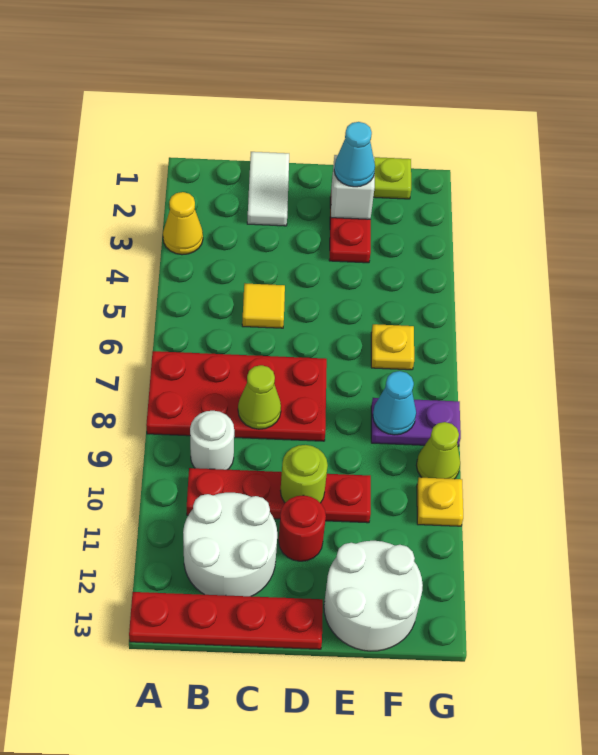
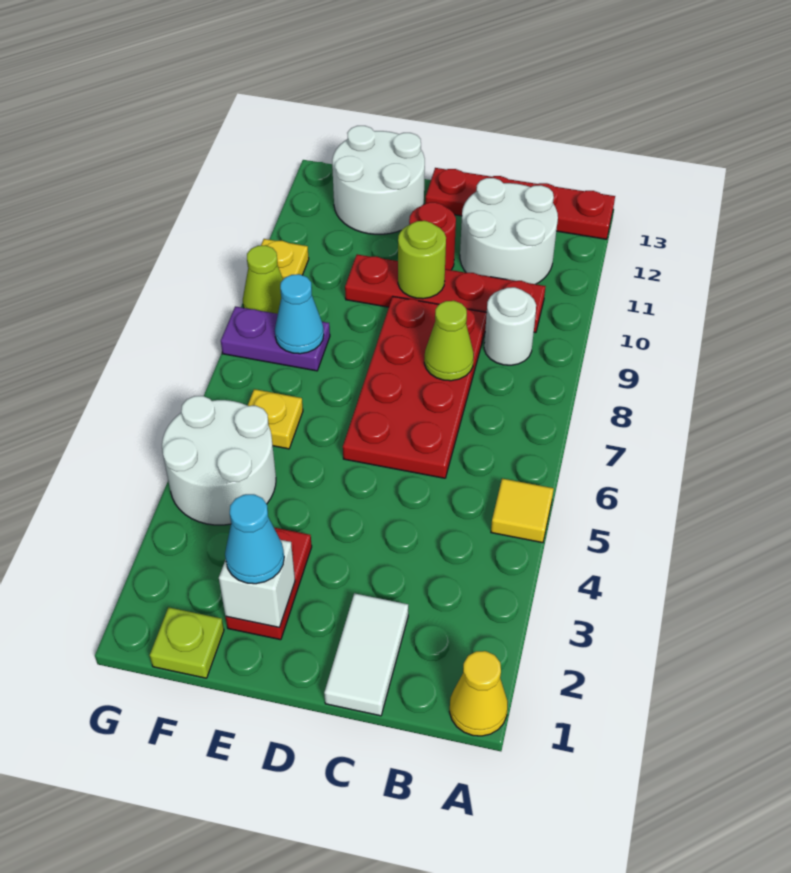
yellow 1x1 cone [163,192,203,255] -> yellow 1x1 cone moved to [449,651,508,736]
red 2x4 plate [146,351,327,441] -> red 2x4 plate turned to [343,297,487,478]
yellow 1x1 tile [242,284,285,328] -> yellow 1x1 tile moved to [491,479,554,543]
none -> white 2x2 round brick [162,396,276,525]

